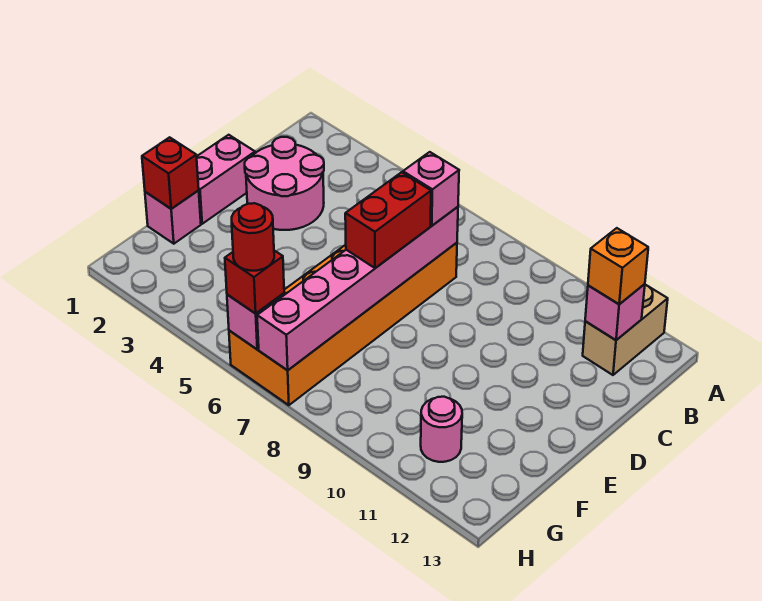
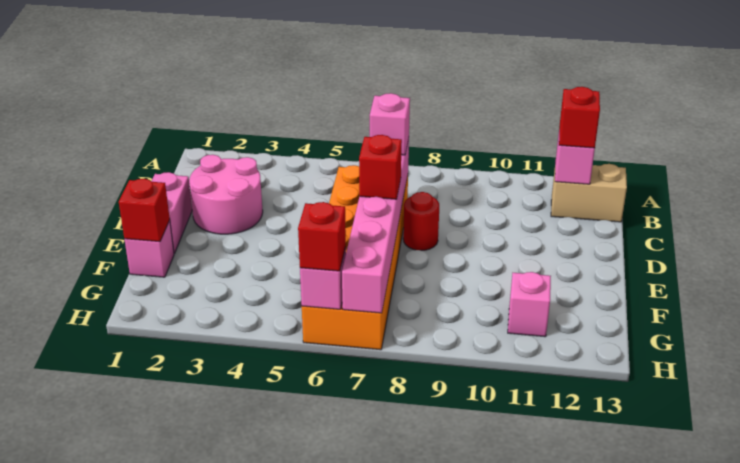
tan 1x2 brick [583,285,668,375] -> tan 1x2 brick turned to [551,164,627,222]
orange 1x1 brick [588,228,648,304] -> red 1x1 brick [559,87,600,148]
red 1x2 brick [345,172,431,268] -> red 1x1 brick [359,135,402,199]
pink 1x1 round brick [421,397,462,462] -> pink 1x1 brick [508,272,551,337]
red 1x1 round brick [232,203,274,271] -> red 1x1 round brick moved to [403,192,439,250]

